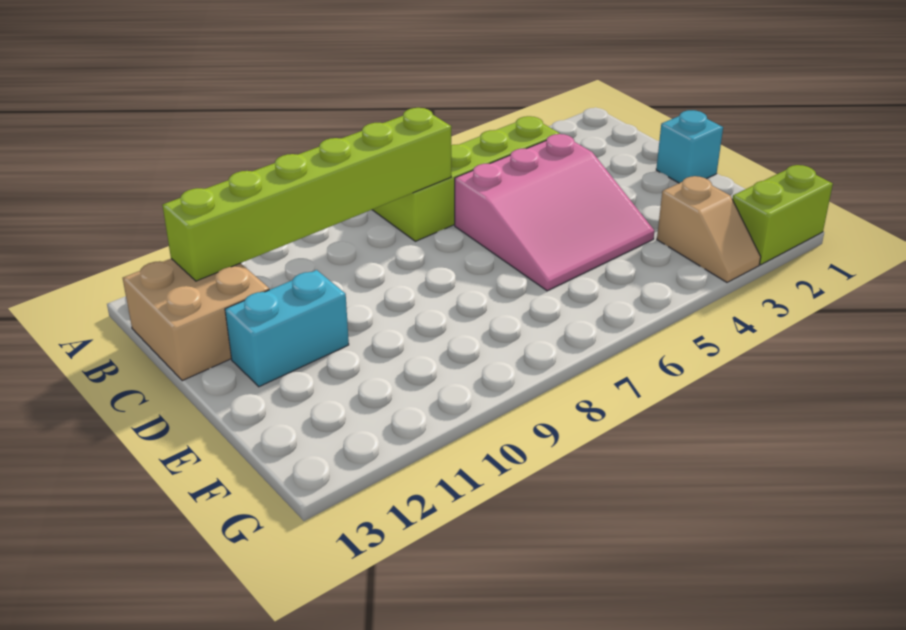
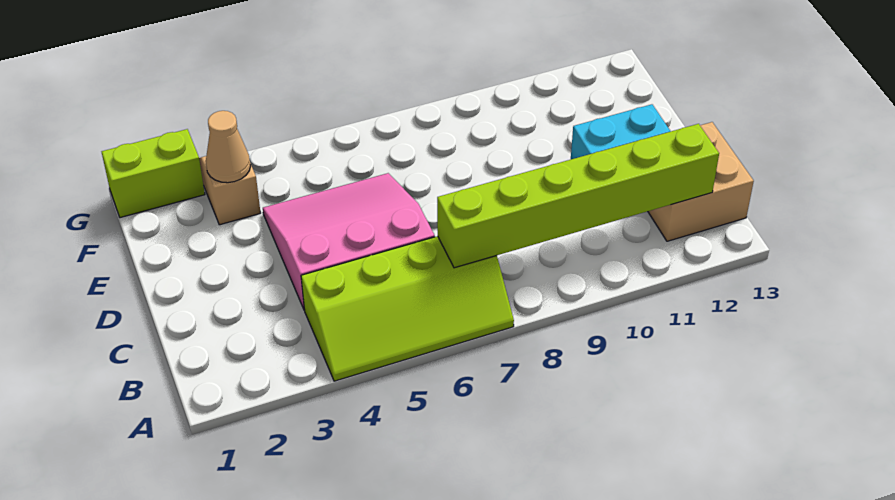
cyan 1x1 brick [656,110,723,183] -> none
none -> tan 1x1 cone [206,111,251,183]

